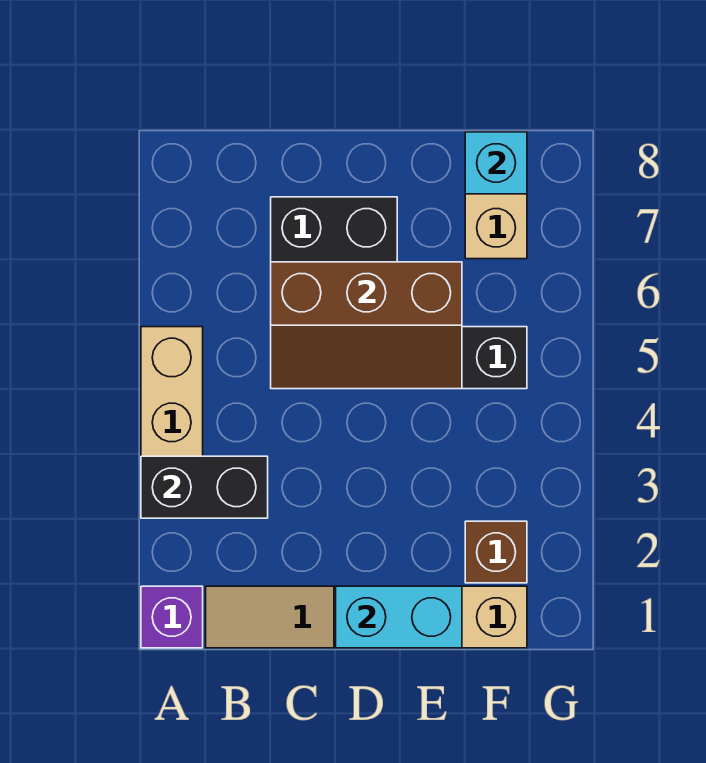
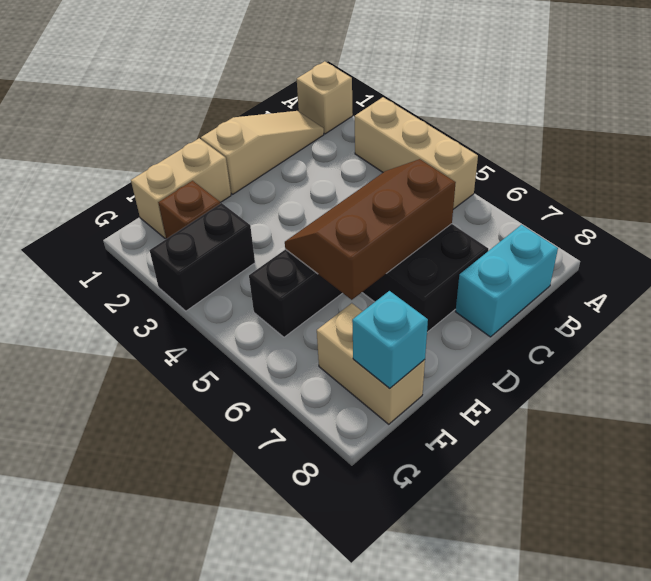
purple 1x1 brick [141,586,203,648] -> tan 1x1 brick [297,61,353,134]
black 1x2 brick [141,456,268,518] -> black 1x2 brick moved to [150,203,255,311]
cyan 1x2 brick [336,586,462,648] -> cyan 1x2 brick moved to [456,225,558,337]

